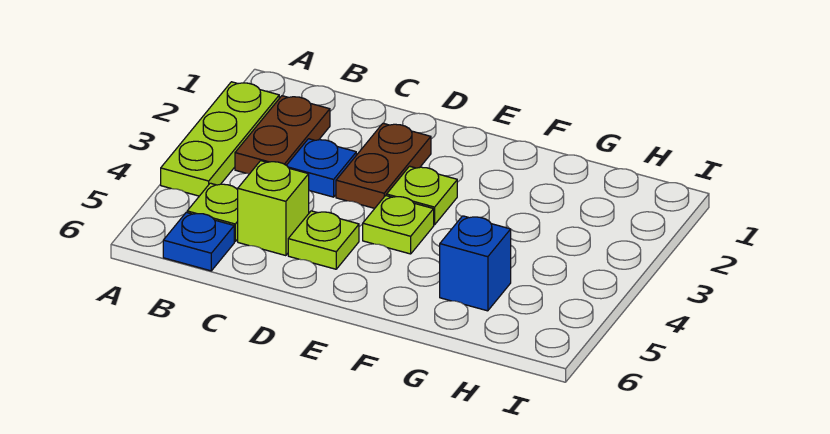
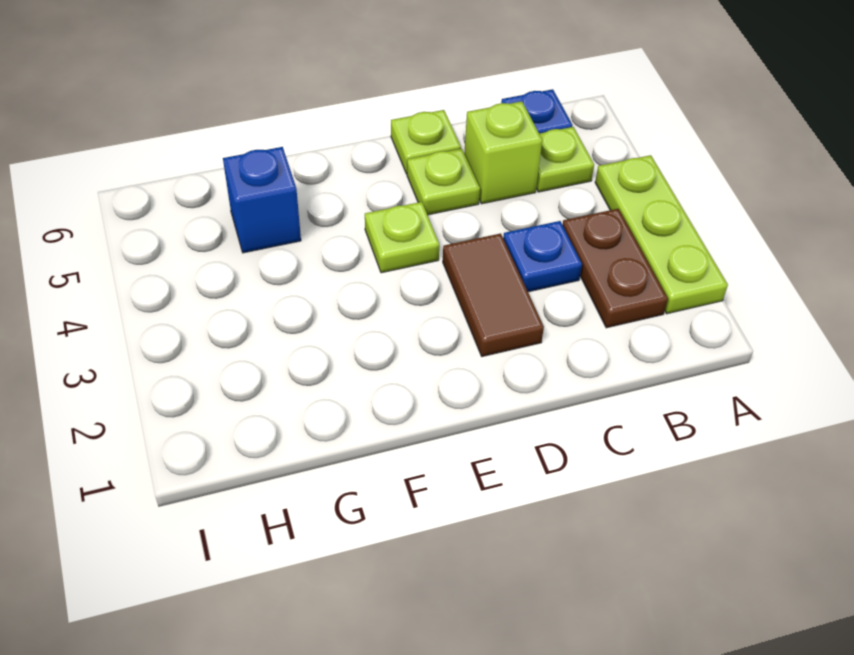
brown 1x2 plate [336,123,431,208] -> brown 1x2 tile [443,233,544,357]
lime 1x1 plate [387,166,457,225] -> lime 1x1 plate moved to [391,110,461,174]

